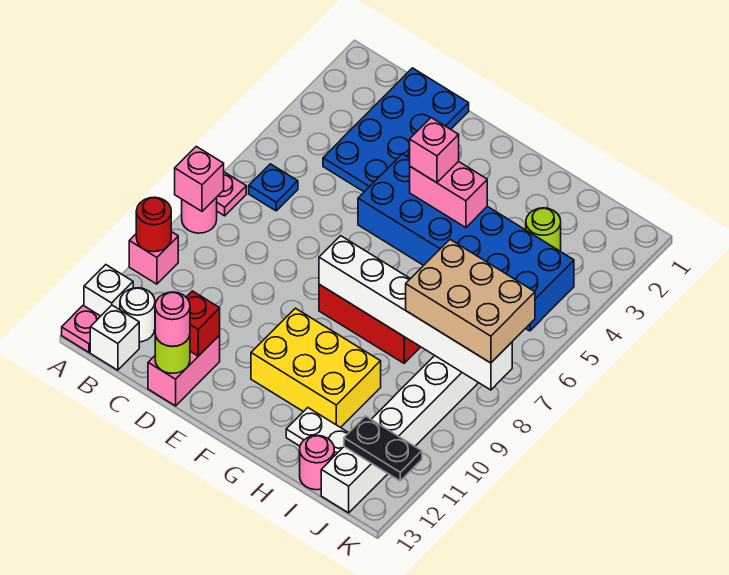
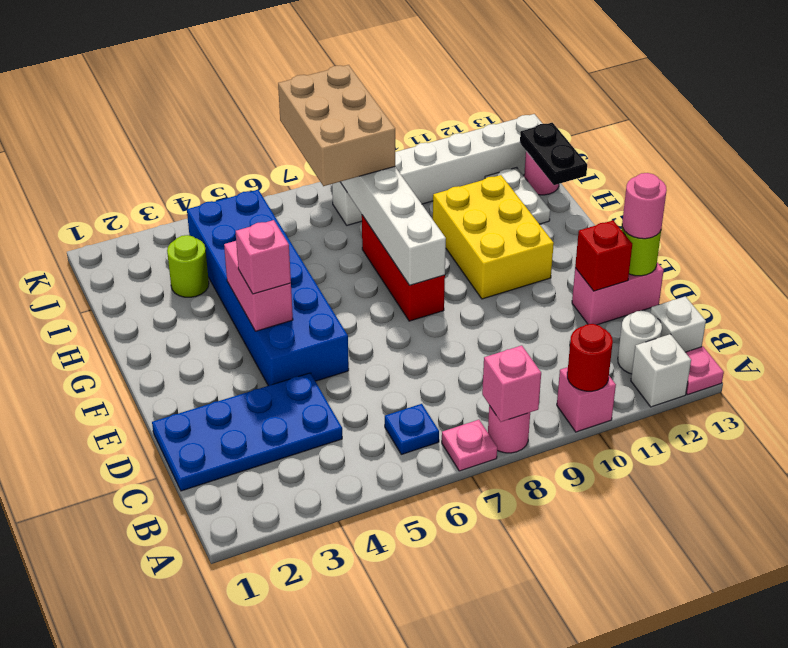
black 1x2 plate [344,416,422,481] -> black 1x2 plate moved to [520,123,587,185]

